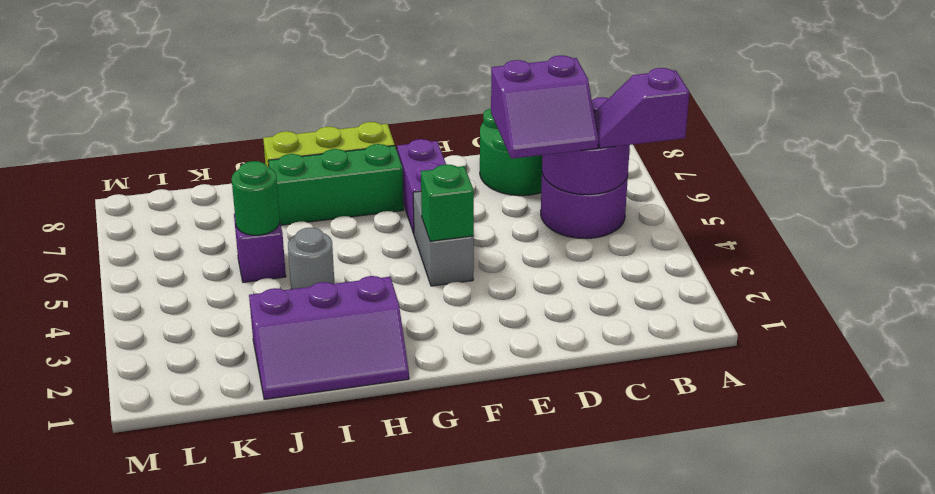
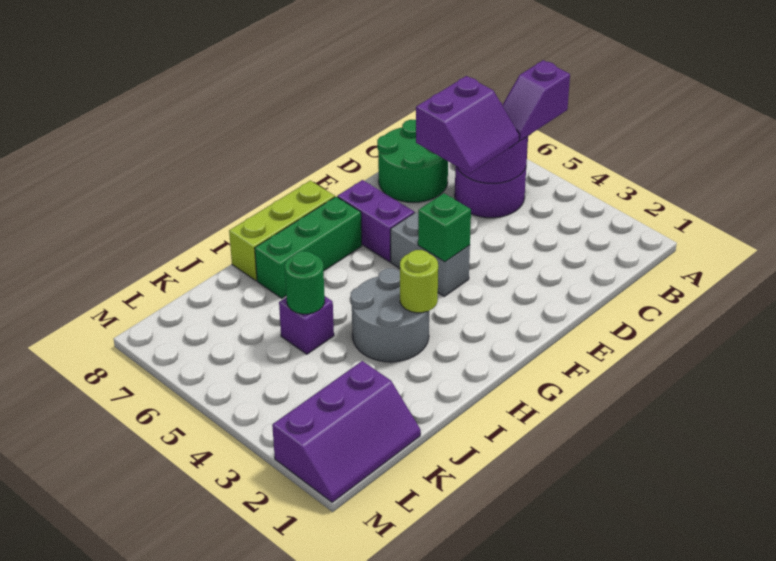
purple 2x3 slope [249,276,409,399] -> purple 2x3 slope moved to [272,361,421,502]
none -> lime 1x1 round brick [400,250,438,313]
grey 1x1 round brick [288,228,334,289] -> grey 2x2 round brick [351,268,429,362]

